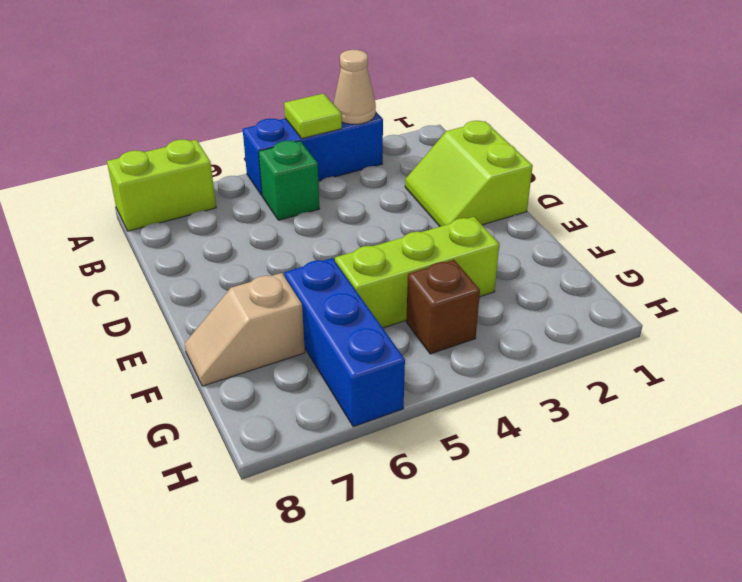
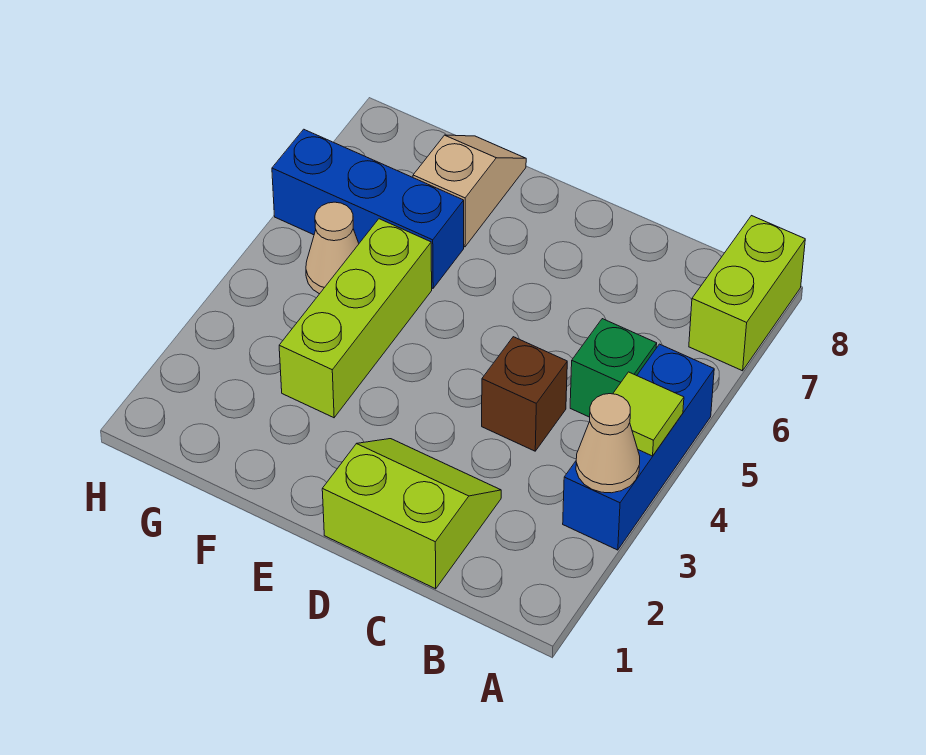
brown 1x1 brick [406,260,480,354] -> brown 1x1 brick moved to [482,337,567,451]
none -> tan 1x1 cone [306,202,359,294]

